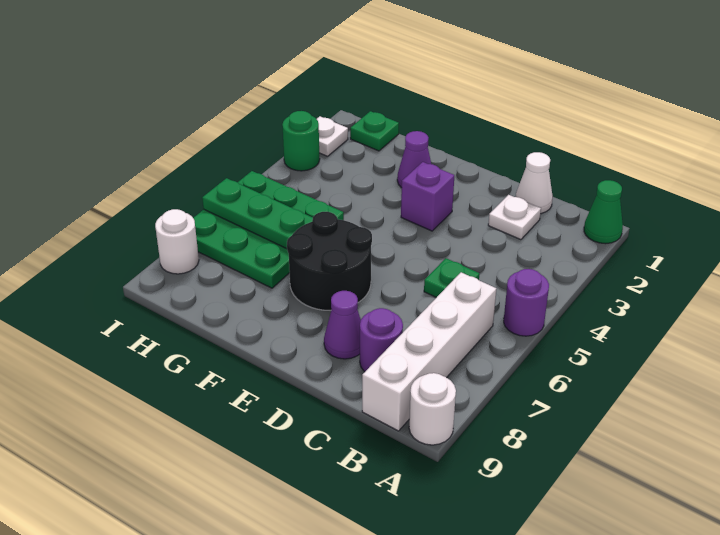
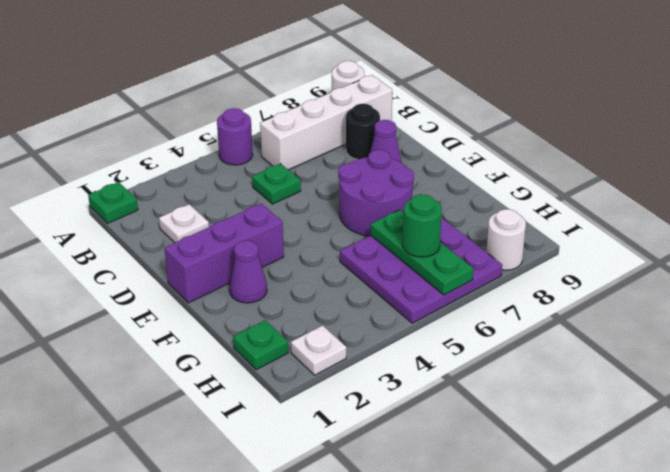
green 1x1 cone [584,180,623,244] -> green 1x1 plate [88,182,138,223]
white 1x1 cone [516,152,553,214] -> none
purple 1x1 round brick [360,308,403,372] -> black 1x1 round brick [346,104,380,160]
purple 1x1 brick [401,162,454,231] -> purple 1x3 brick [165,203,284,303]
black 2x2 round brick [287,212,372,311] -> purple 2x2 round brick [338,150,414,236]
green 3x3 plate [193,171,344,288] -> purple 3x3 plate [340,218,502,323]
green 1x1 round brick [282,111,320,171] -> green 1x1 round brick moved to [403,195,442,257]

